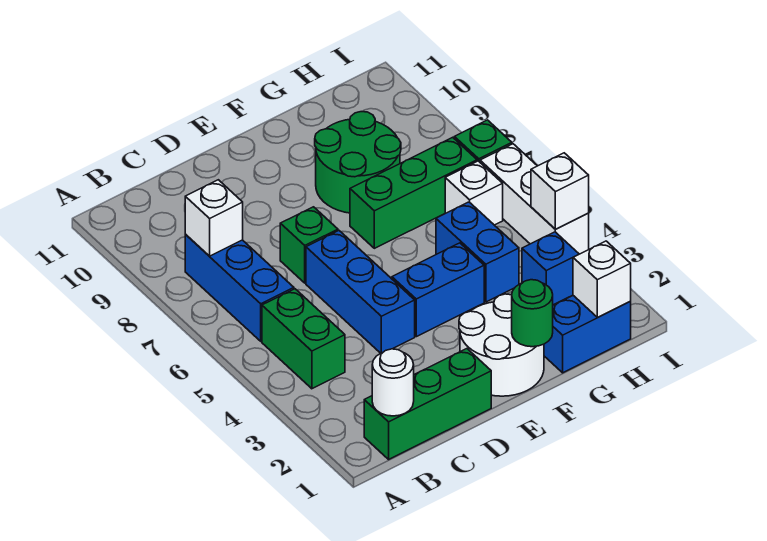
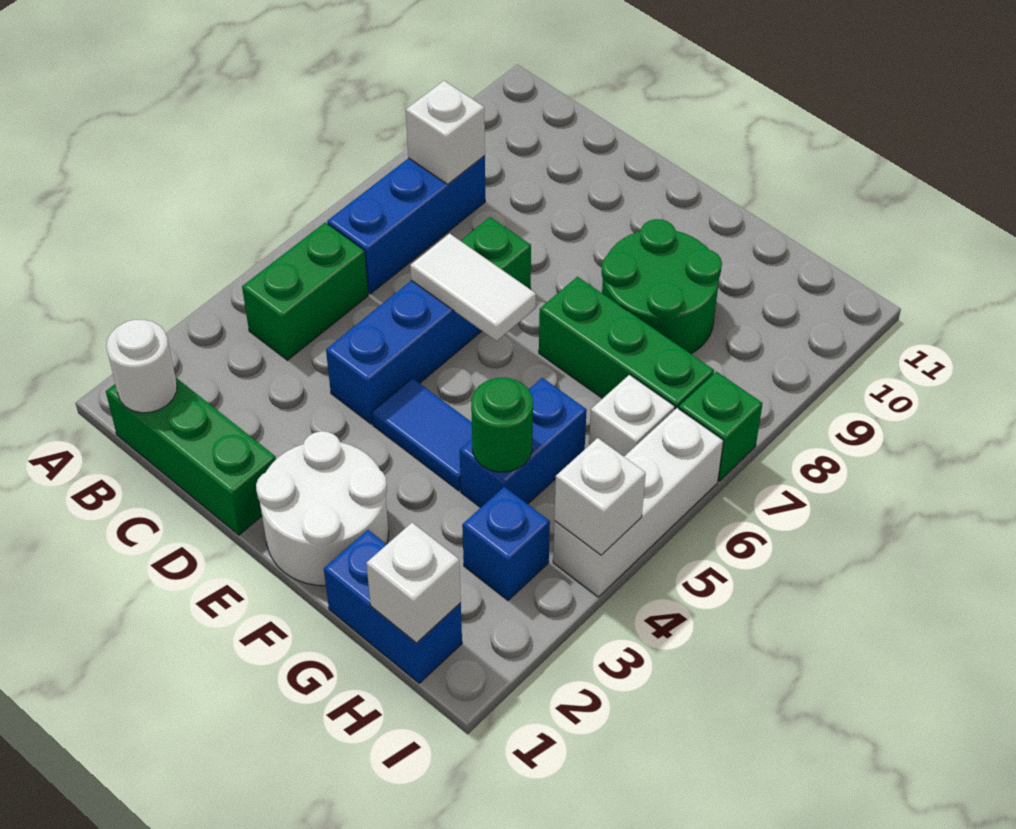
none -> white 1x2 tile [410,234,536,341]
blue 1x2 brick [392,243,484,337] -> blue 1x2 tile [372,378,472,491]
green 1x1 round brick [512,280,553,347] -> green 1x1 round brick moved to [471,378,533,472]

